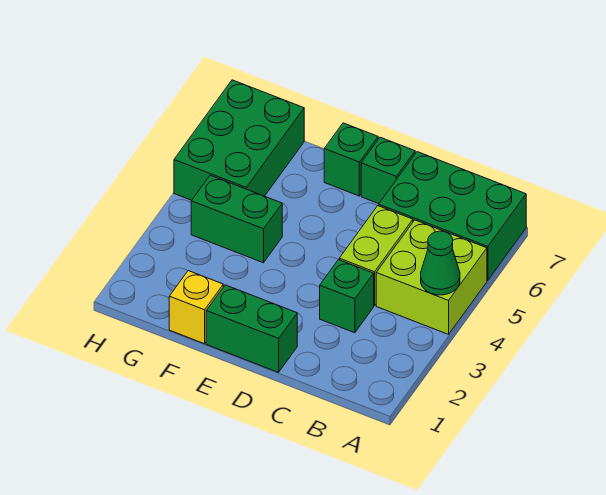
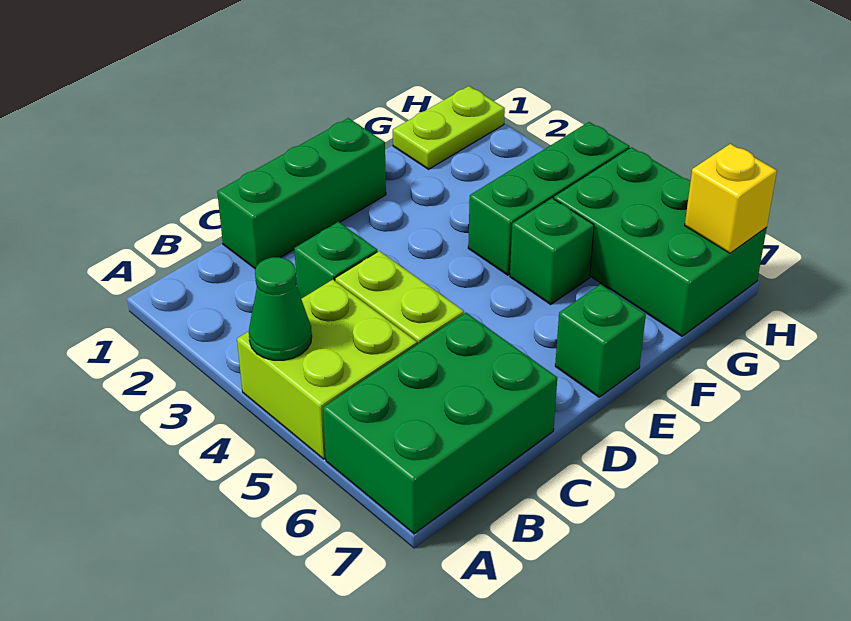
green 1x2 brick [206,285,297,372] -> green 1x3 brick [217,118,386,269]
green 1x1 brick [361,137,415,204] -> green 1x1 brick moved to [510,198,594,304]
yellow 1x1 brick [169,271,223,344] -> yellow 1x1 brick moved to [685,144,777,253]
green 1x2 brick [191,175,282,263] -> green 1x3 brick [468,122,629,275]
none -> lime 1x2 plate [393,86,505,169]

